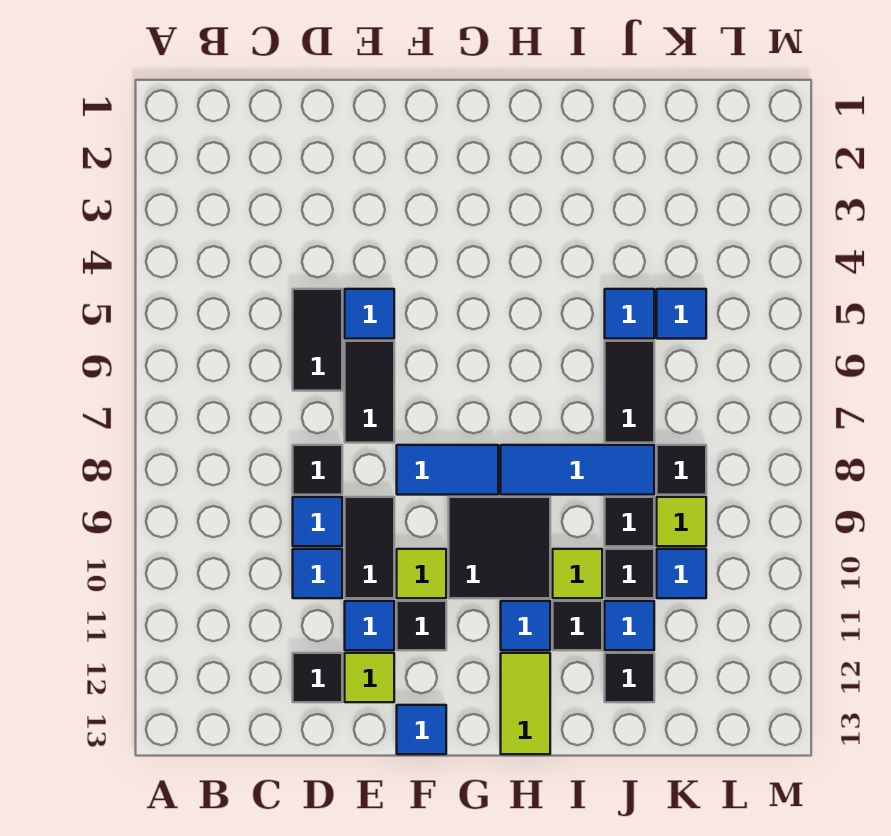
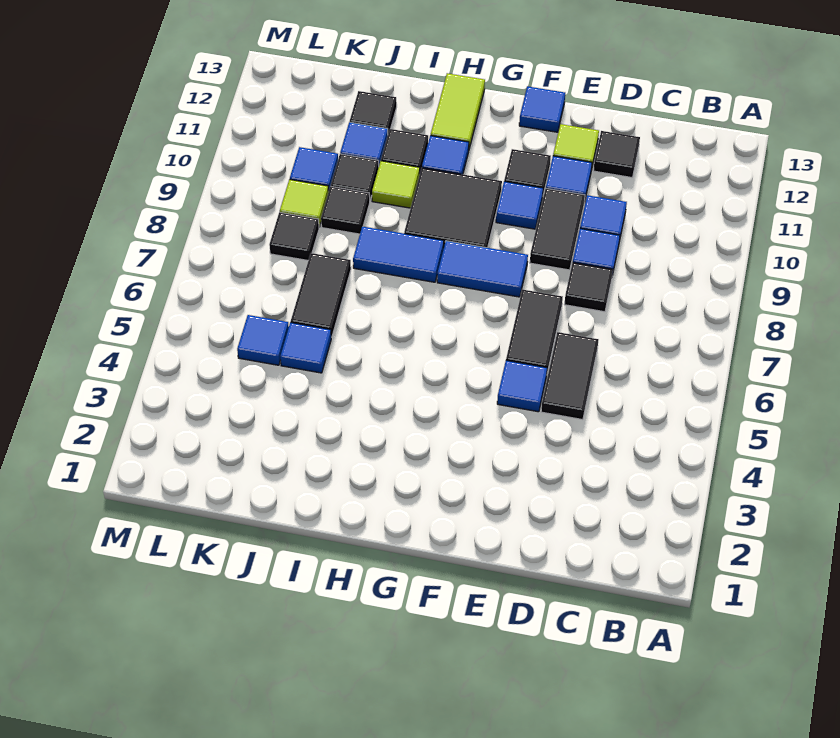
lime 1x1 tile [397,549,446,598] -> blue 1x1 tile [496,181,543,229]
blue 1x3 tile [501,445,654,495] -> blue 1x2 tile [353,226,444,282]

